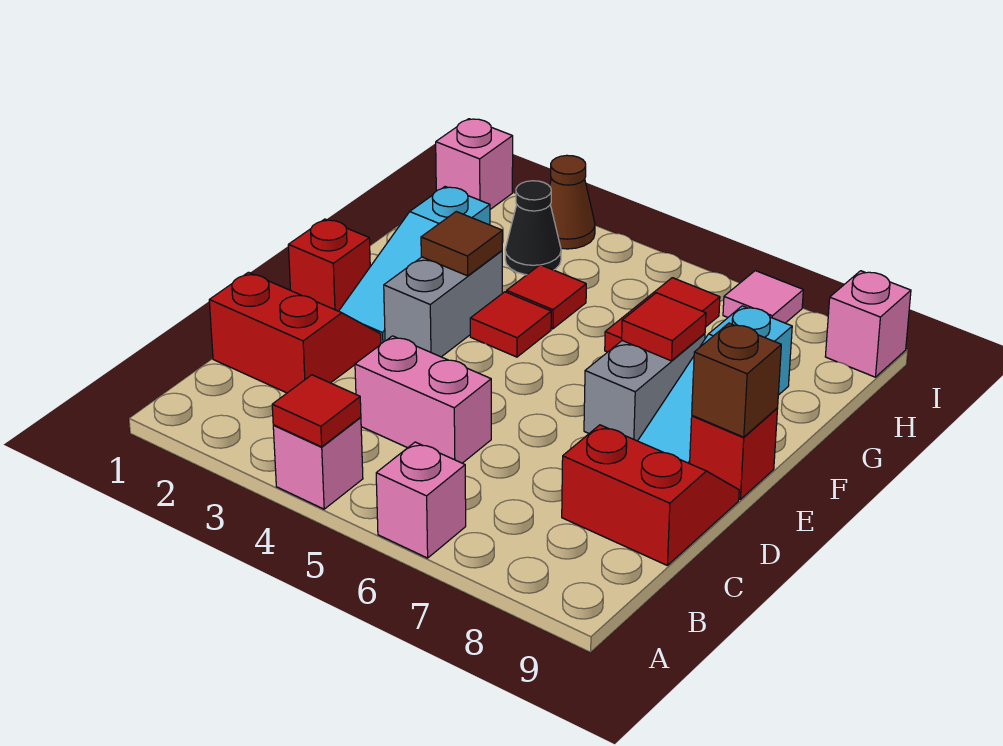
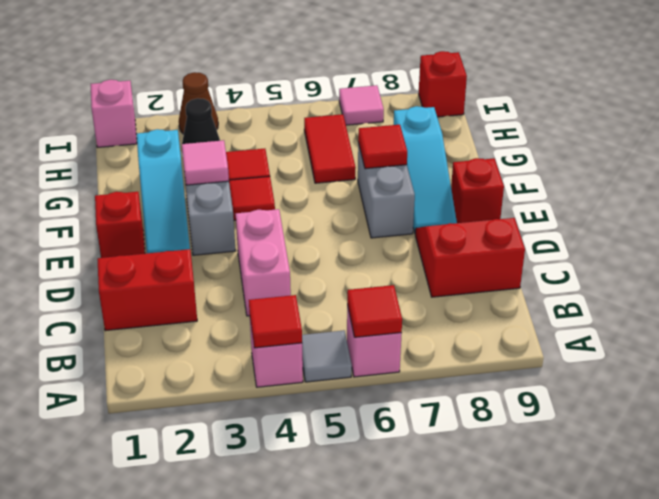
none -> grey 1x1 tile [302,330,352,382]
none -> red 1x1 tile [347,285,402,337]
pink 1x2 brick [355,336,491,463] -> pink 1x2 brick turned to [236,209,291,316]
brown 1x1 brick [692,323,781,437] -> none
brown 1x1 tile [421,212,502,276] -> pink 1x1 tile [182,140,229,185]
pink 1x1 brick [825,271,911,377] -> red 1x1 brick [419,51,467,117]

